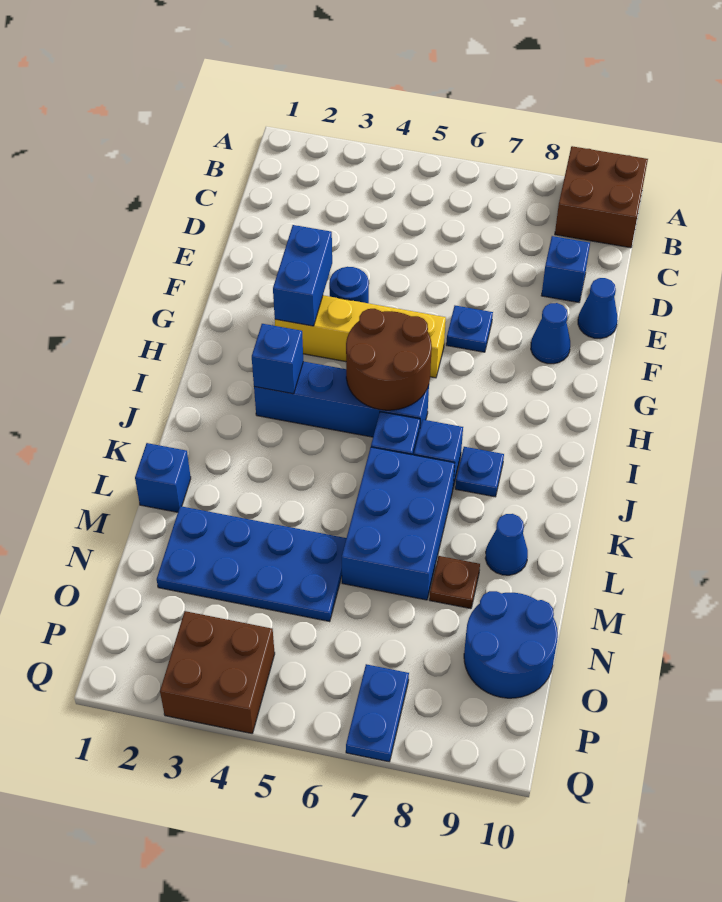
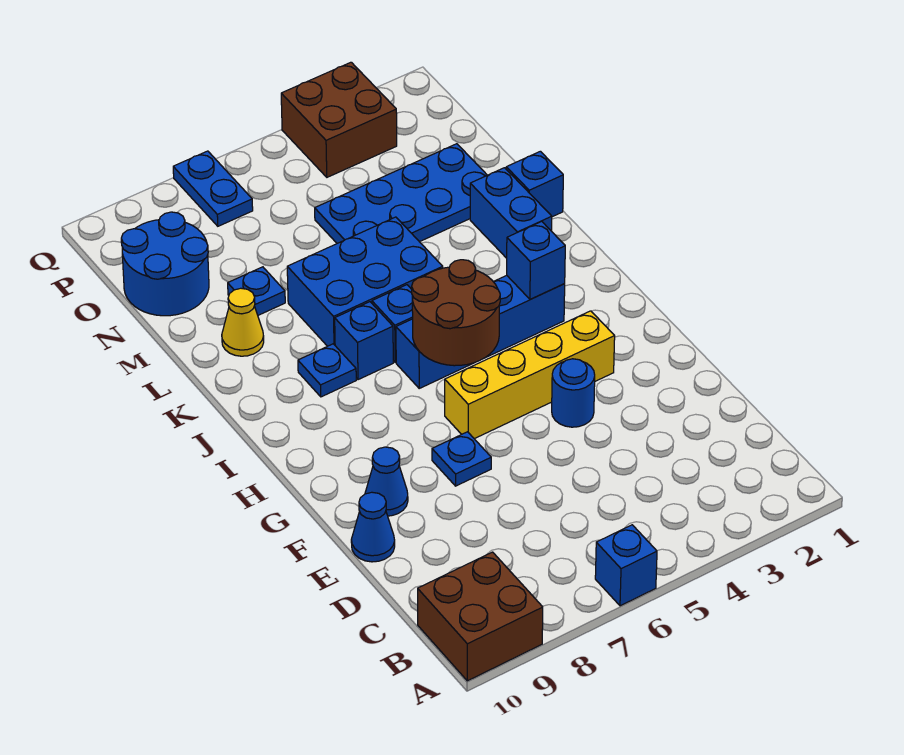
blue 1x1 brick [541,236,590,302] -> blue 1x1 brick moved to [595,525,657,606]
blue 1x2 brick [273,225,332,326] -> blue 1x2 brick moved to [470,168,552,258]
blue 2x3 brick [342,447,455,600] -> blue 2x3 brick turned to [287,217,443,346]
blue 1x1 cone [485,514,528,575] -> yellow 1x1 cone [222,288,264,356]
brown 1x1 plate [429,556,480,609] -> blue 1x1 plate [228,267,285,315]

